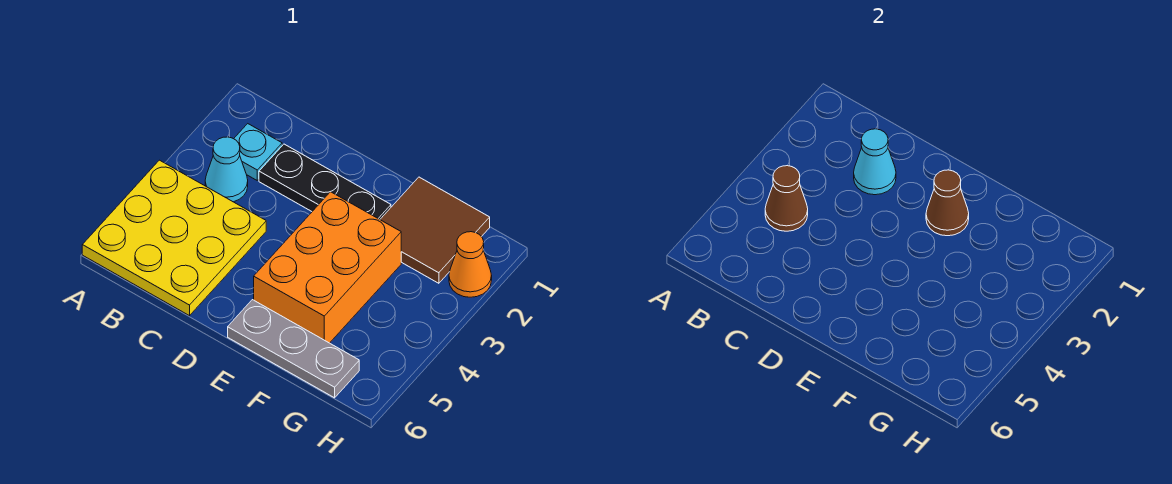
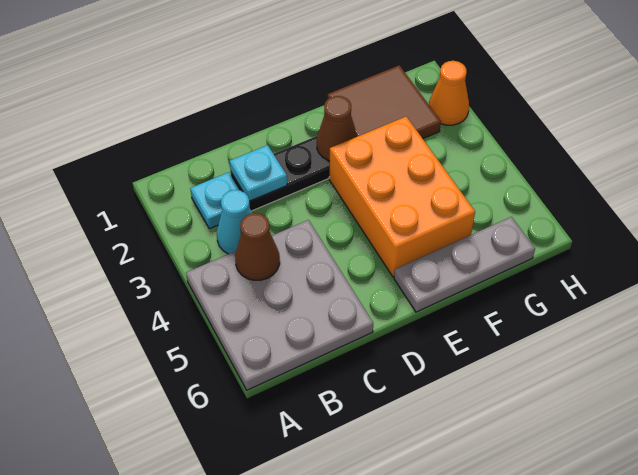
yellow 3x3 plate [82,160,266,316] -> grey 3x3 plate [186,220,373,390]
cyan 1x1 cone [854,129,896,195] -> cyan 1x1 plate [230,145,287,201]

